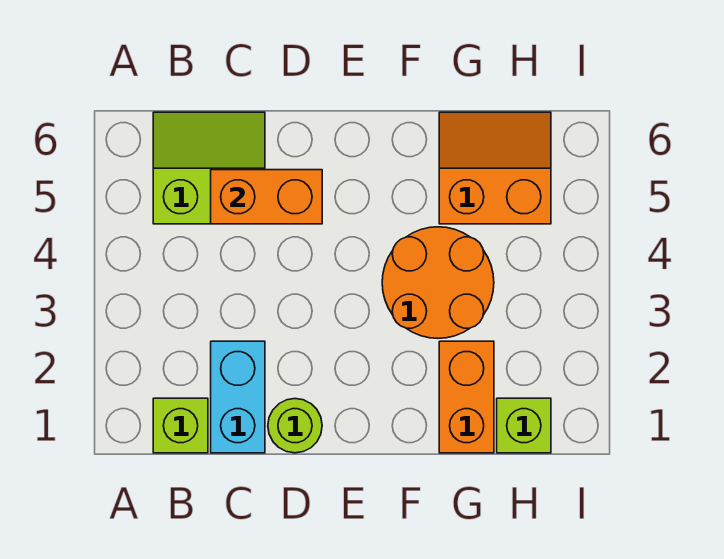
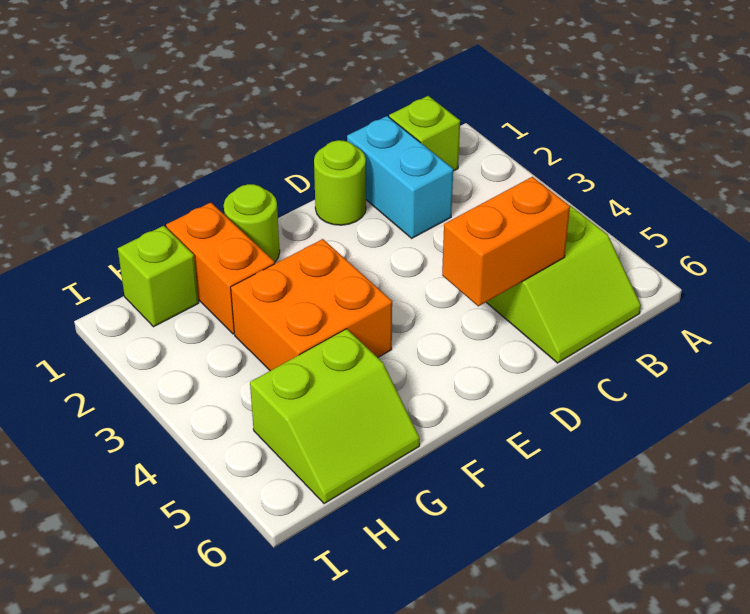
none -> lime 1x1 round brick [224,184,280,262]
orange 2x2 round brick [382,227,494,338] -> orange 2x2 brick [231,239,392,371]
orange 2x2 slope [439,112,551,224] -> lime 2x2 slope [250,329,420,504]

